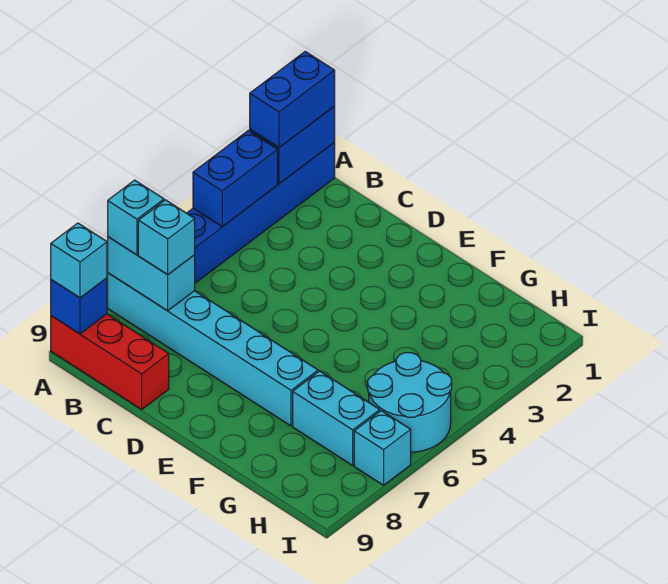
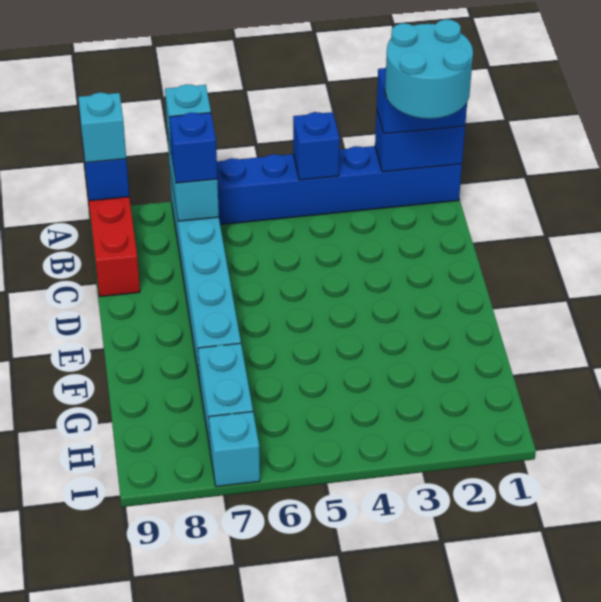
blue 1x2 brick [193,130,278,227] -> blue 1x1 brick [293,112,340,180]
cyan 1x1 brick [138,200,195,275] -> blue 1x1 brick [170,113,217,183]
cyan 2x2 round brick [368,353,452,452] -> cyan 2x2 round brick moved to [385,19,473,119]

